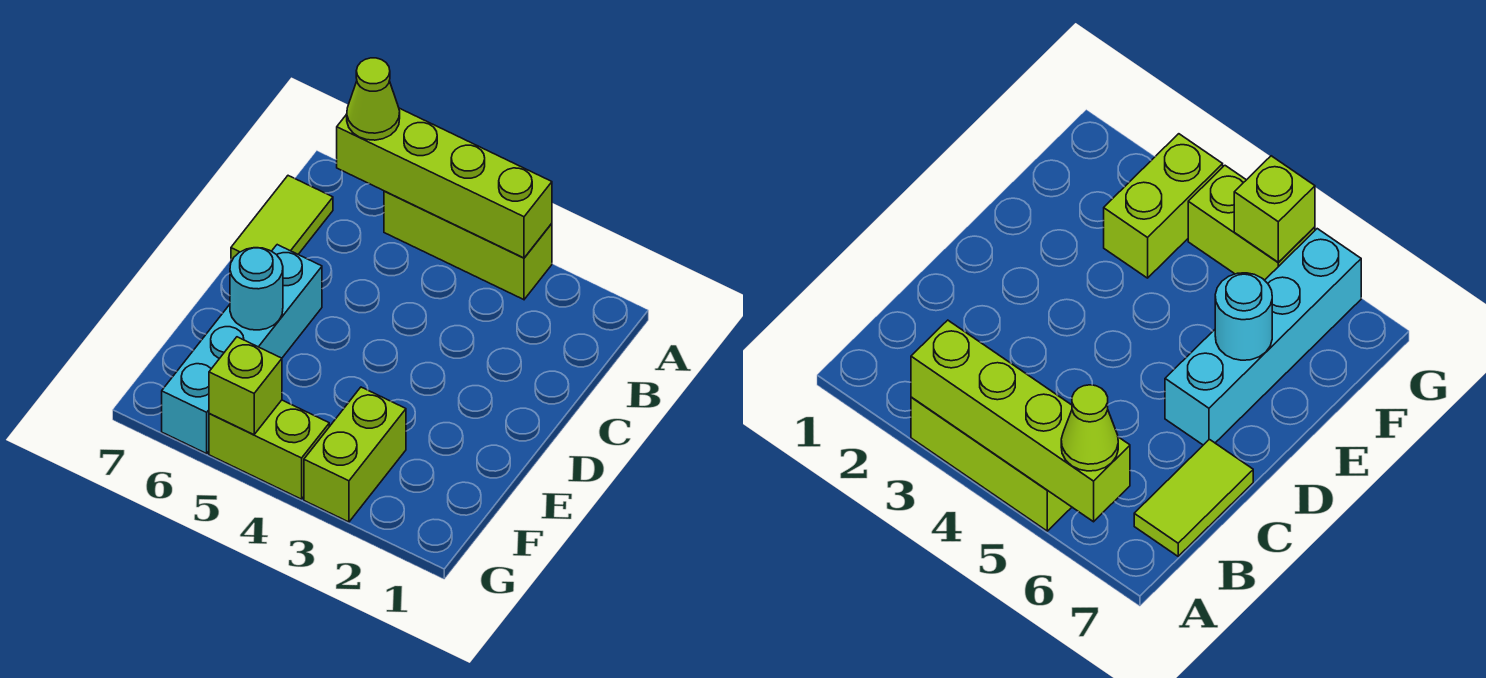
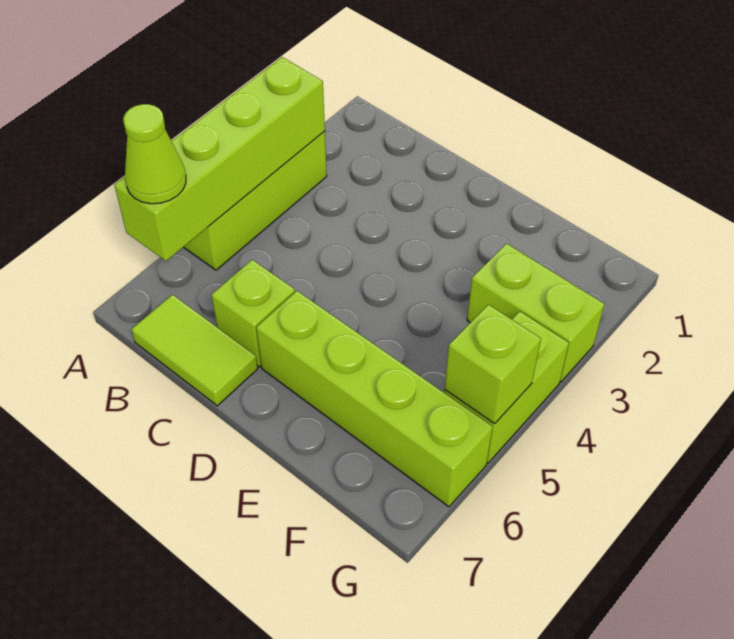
none -> lime 1x1 brick [211,260,295,367]
cyan 1x4 brick [162,245,322,454] -> lime 1x4 brick [256,291,493,507]
cyan 1x1 round brick [230,248,283,330] -> none

